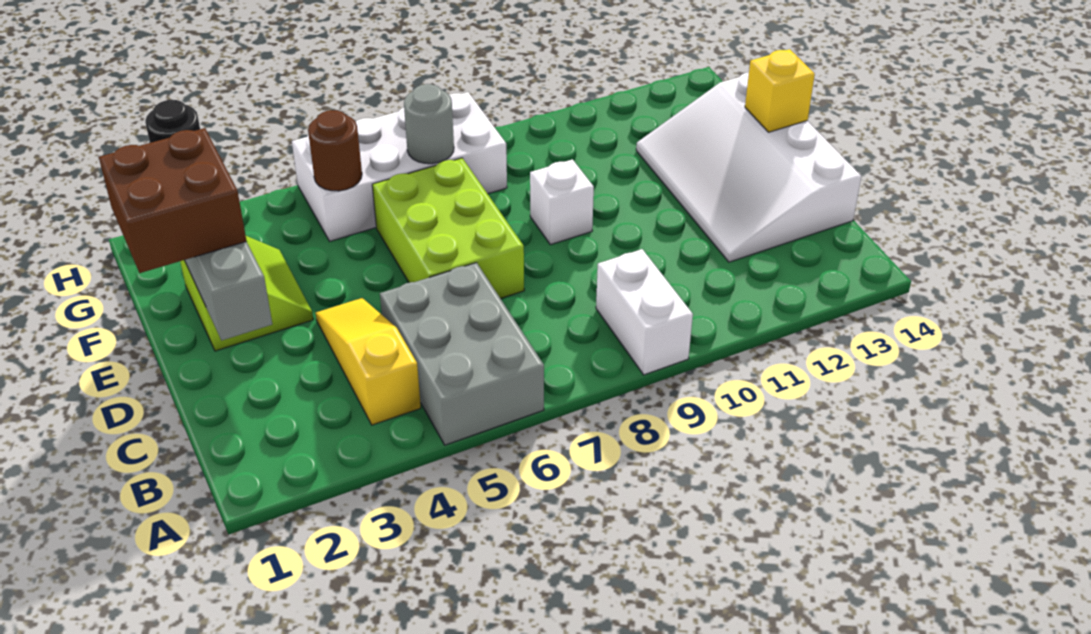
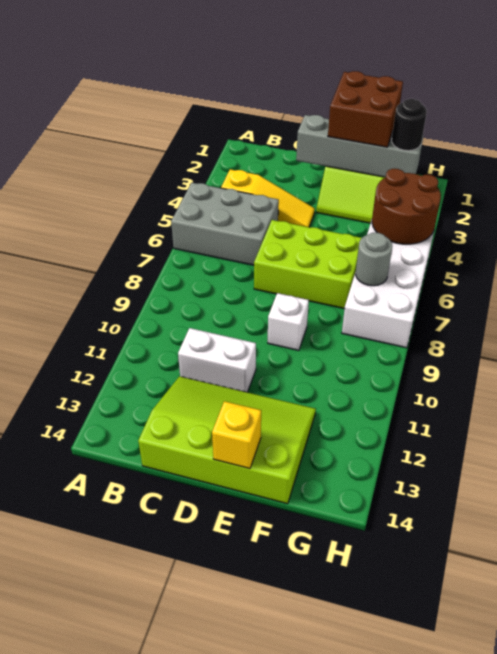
white 1x2 brick [596,249,693,375] -> white 1x2 brick moved to [178,328,256,392]
white 3x4 slope [636,72,861,262] -> lime 3x4 slope [138,376,316,504]
brown 1x1 round brick [308,110,362,191] -> brown 2x2 round brick [372,169,441,244]

